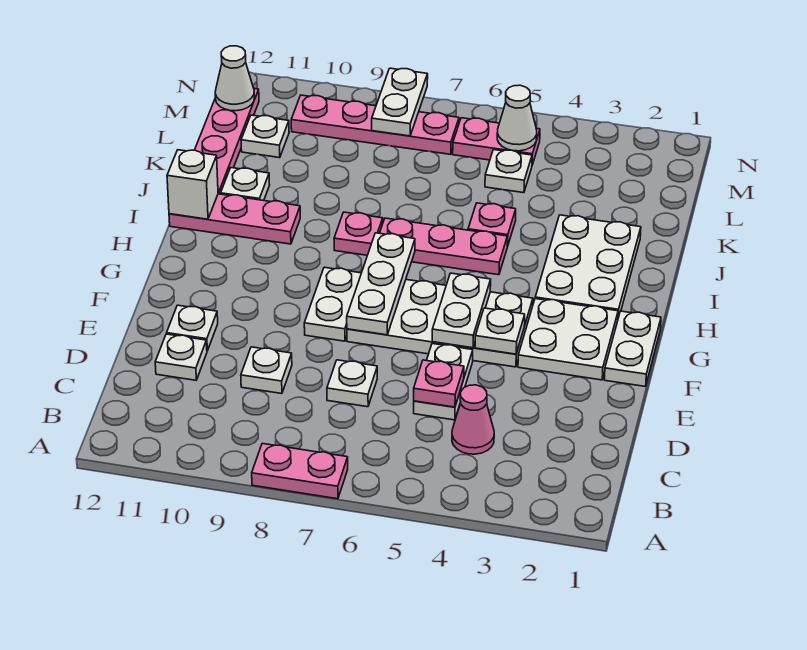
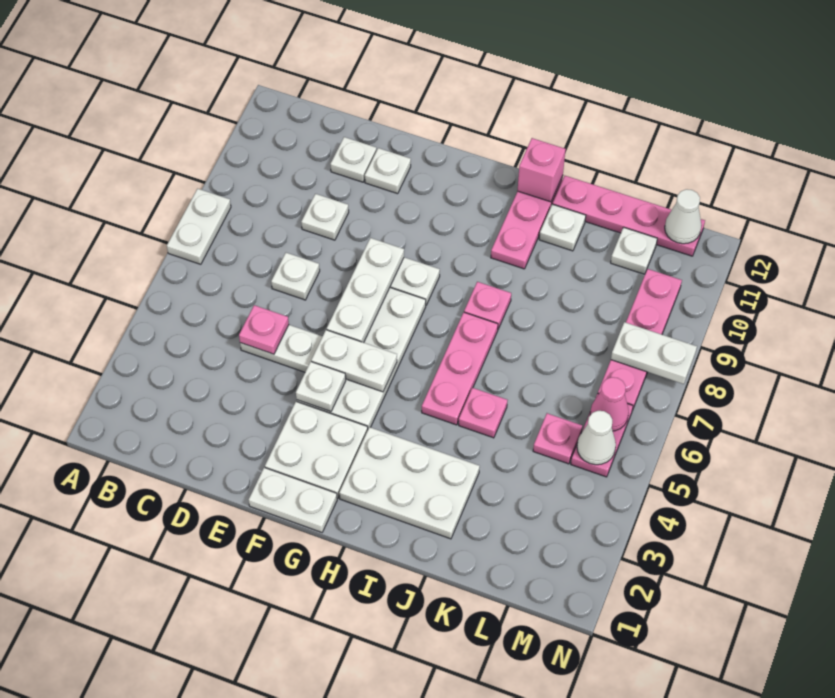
pink 1x2 plate [252,444,348,499] -> white 1x2 plate [167,189,231,264]
pink 1x1 cone [452,385,494,454] -> pink 1x1 cone moved to [590,377,629,431]
white 1x3 plate [347,233,415,335] -> white 1x3 plate turned to [327,238,404,343]
white 1x1 brick [167,150,218,219] -> pink 1x1 brick [518,138,566,202]
white 1x1 plate [485,150,532,193] -> pink 1x1 plate [533,413,582,464]

